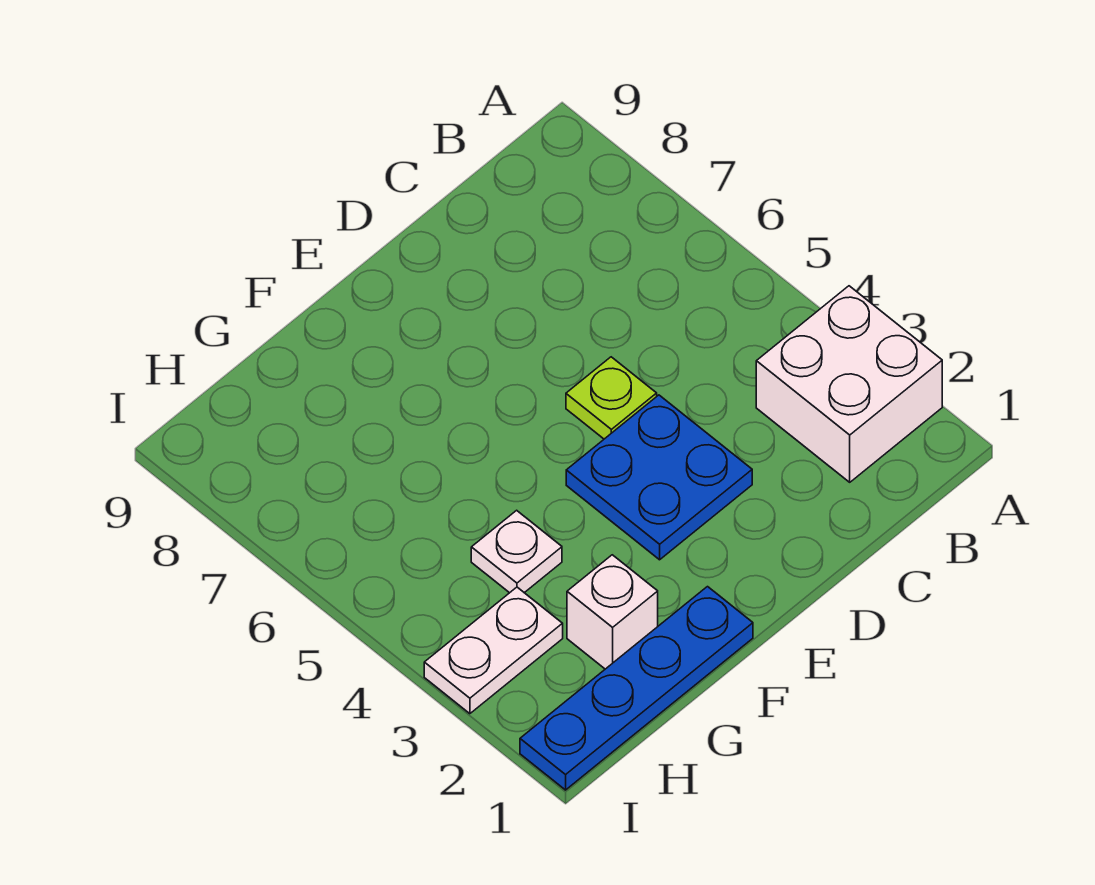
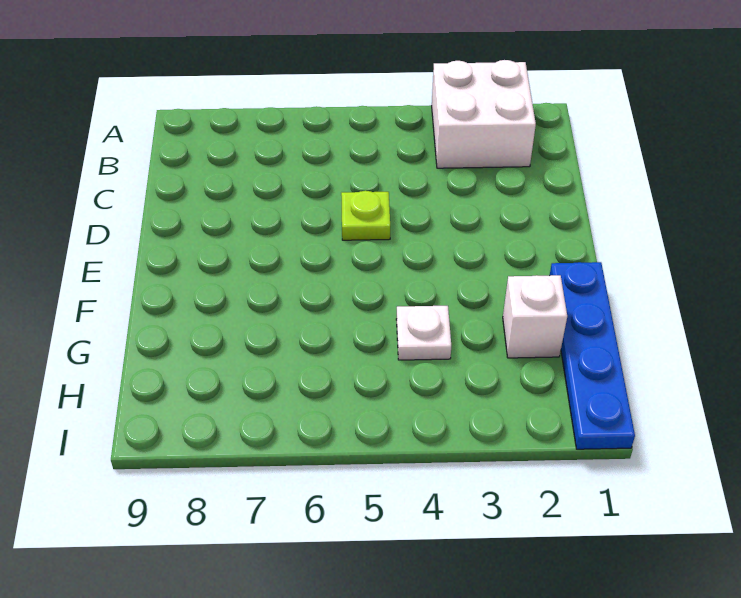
blue 2x2 plate [566,395,752,560] -> none
white 1x2 plate [424,587,563,714] -> none

